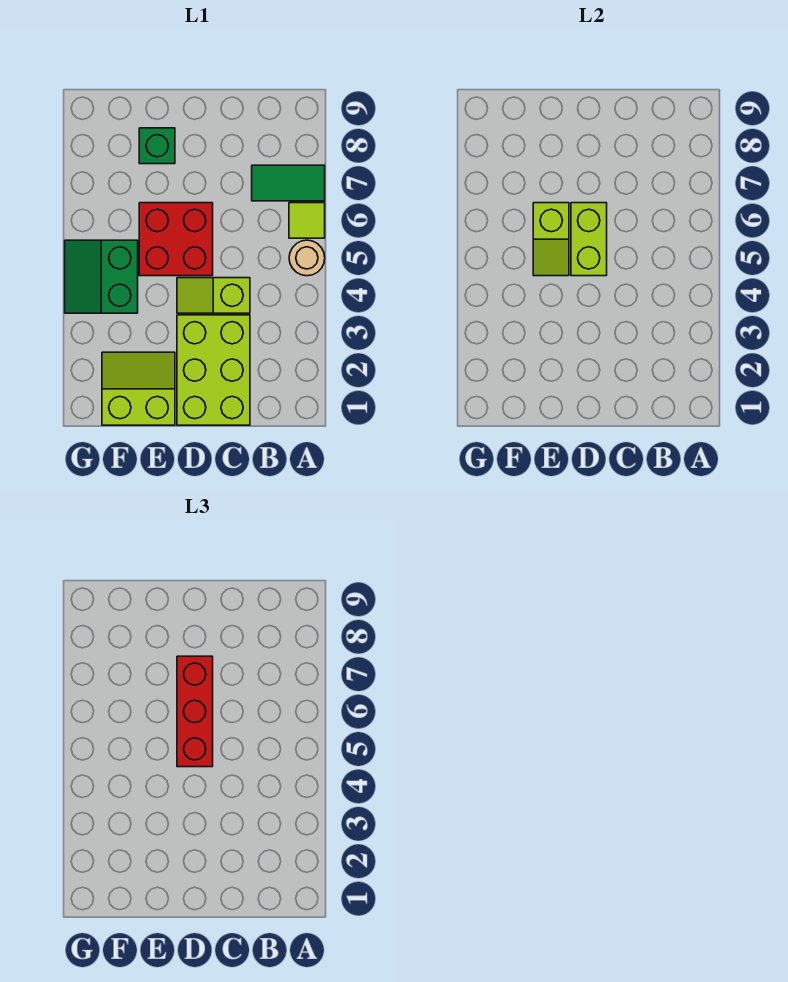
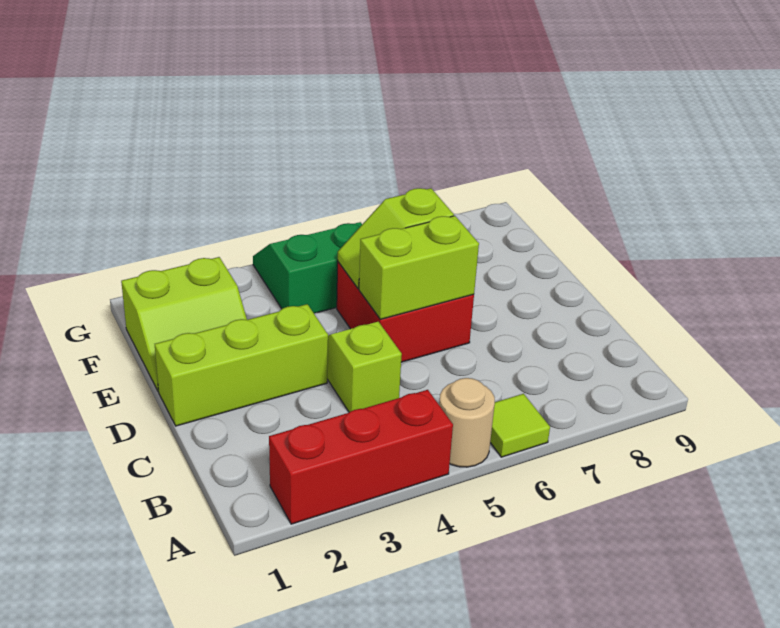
green 1x2 tile [252,165,325,201] -> none
lime 2x3 brick [177,315,250,425] -> lime 1x3 brick [155,304,328,426]
red 1x3 brick [177,656,213,767] -> red 1x3 brick moved to [269,390,453,524]
lime 2x2 slope [102,352,175,425] -> lime 2x2 slope turned to [121,257,247,392]
green 1x1 brick [139,128,175,164] -> none

